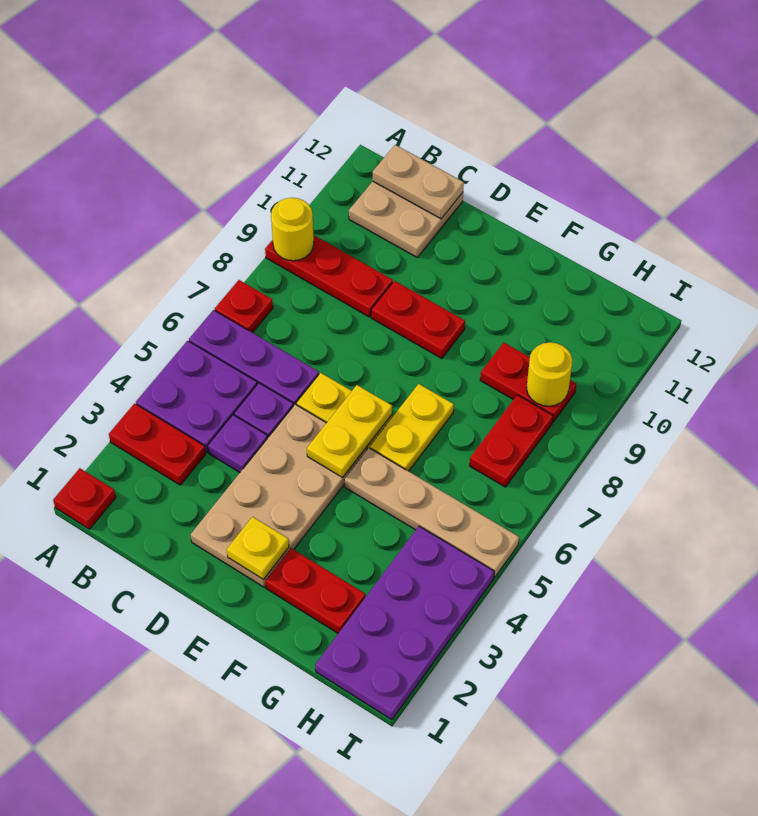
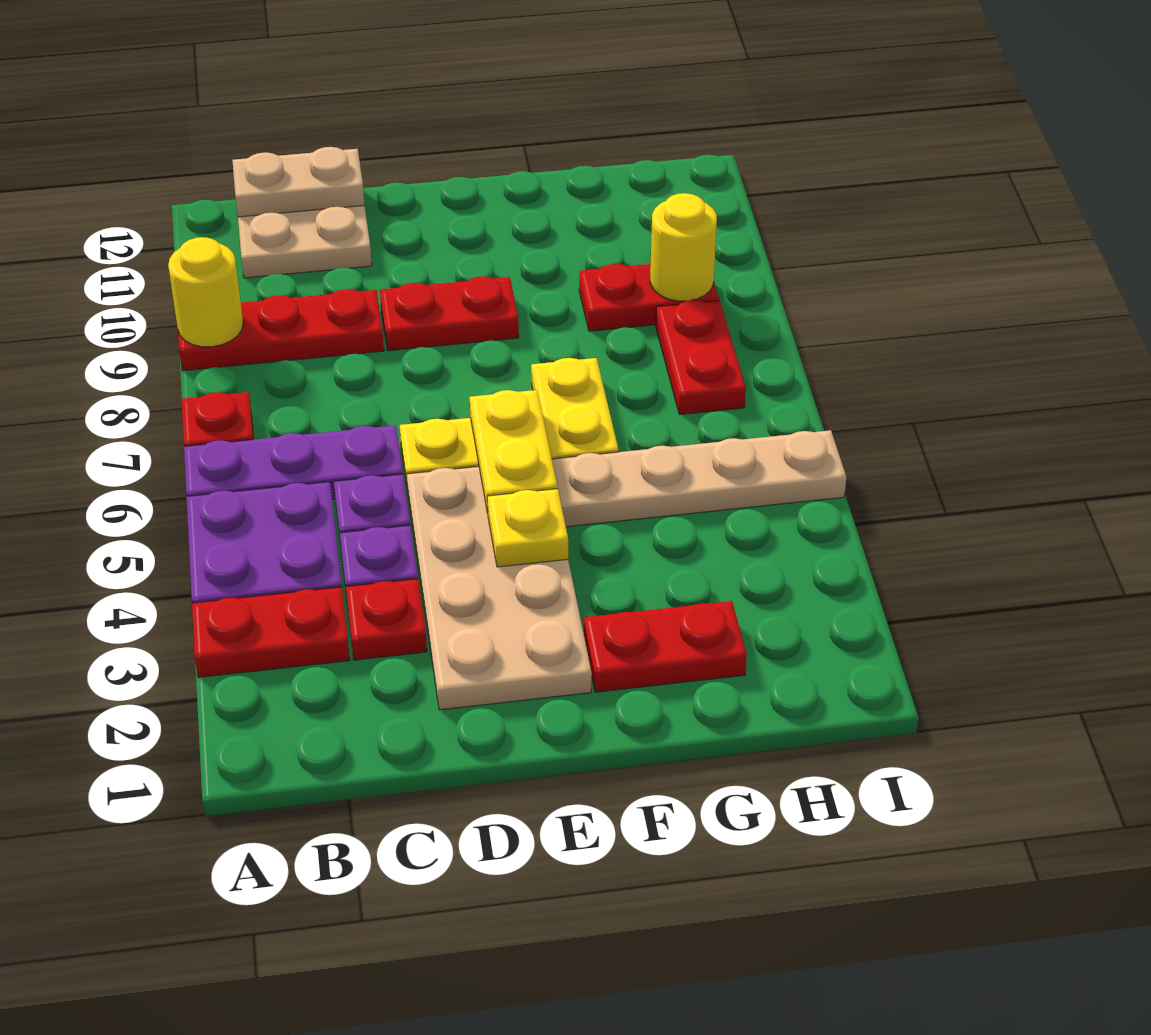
red 1x1 plate [53,468,116,529] -> red 1x1 plate moved to [346,579,427,660]
yellow 1x1 plate [227,517,289,580] -> yellow 1x1 plate moved to [487,489,568,567]
purple 2x4 plate [315,526,494,720] -> none

